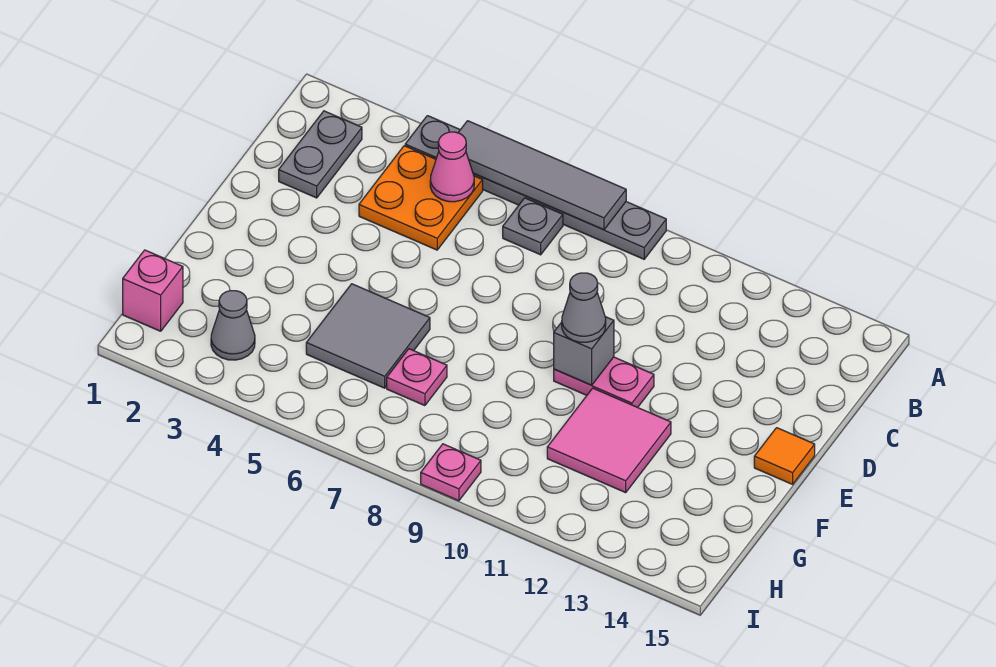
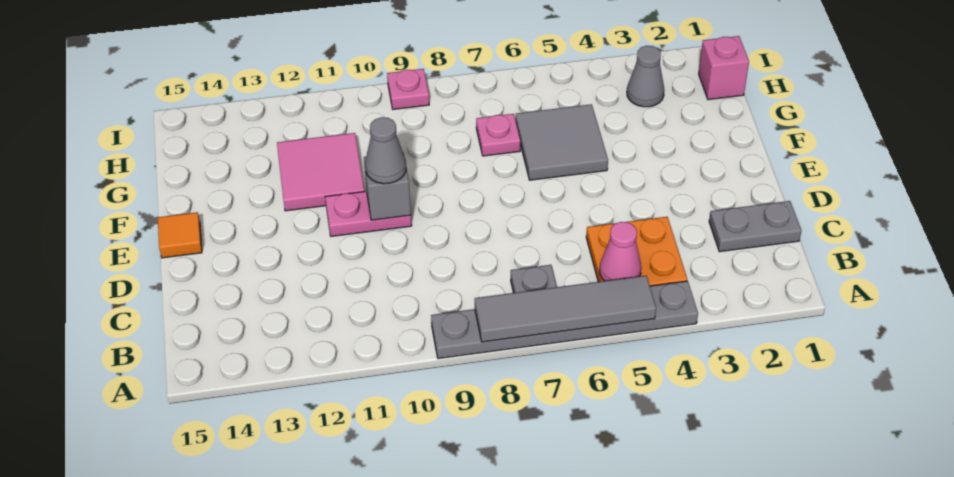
grey 1x2 plate [279,111,362,198] -> grey 1x2 plate turned to [709,201,801,252]

